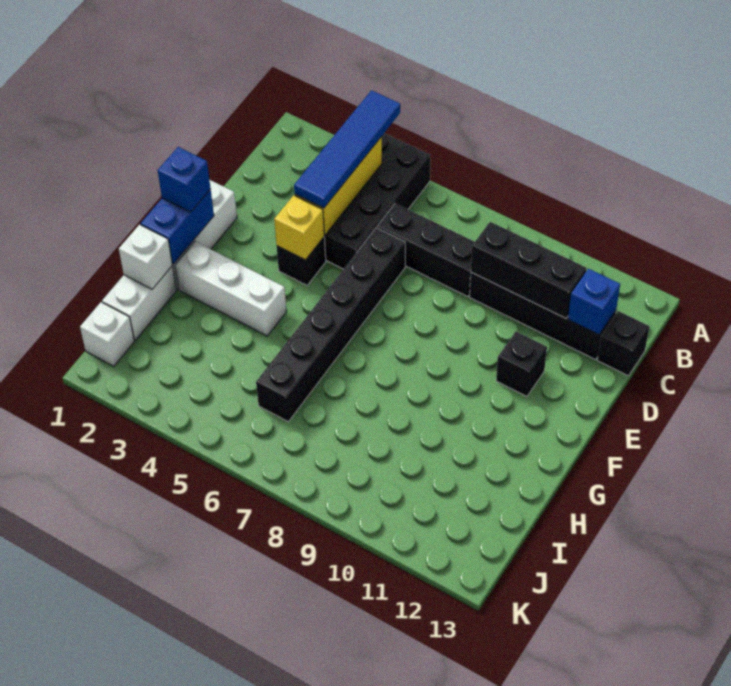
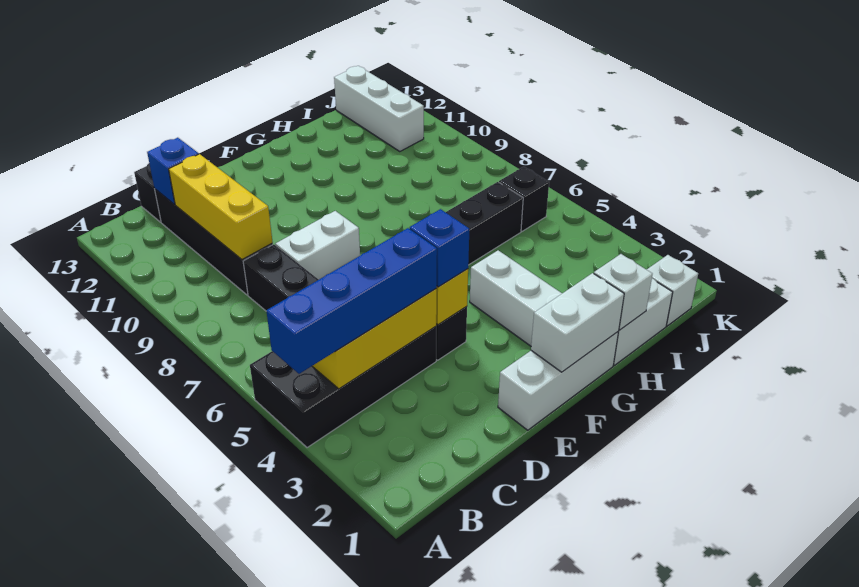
blue 1x4 tile [294,90,400,208] -> blue 1x4 brick [266,228,437,374]
black 1x3 brick [471,222,587,318] -> yellow 1x3 brick [169,154,273,260]
none -> white 1x2 brick [275,211,360,279]
black 1x1 brick [496,332,547,396] -> black 1x1 brick moved to [499,167,549,231]
blue 1x2 brick [141,189,214,264] -> white 1x2 brick [531,273,624,372]
blue 1x1 brick [158,147,211,212] -> blue 1x1 brick moved to [410,209,469,287]
none -> white 1x3 brick [334,66,424,151]

